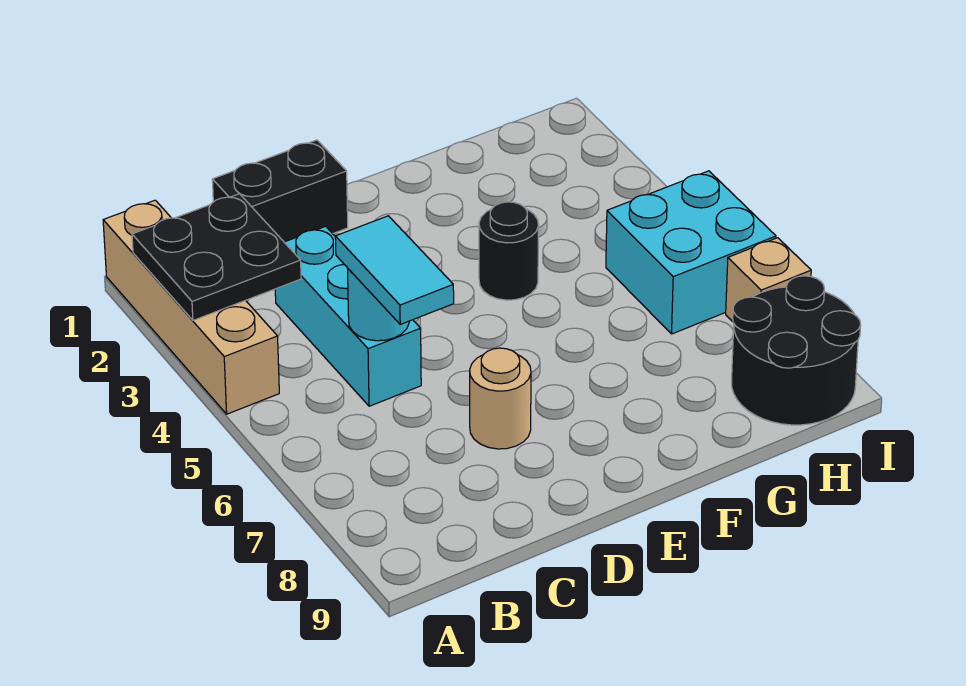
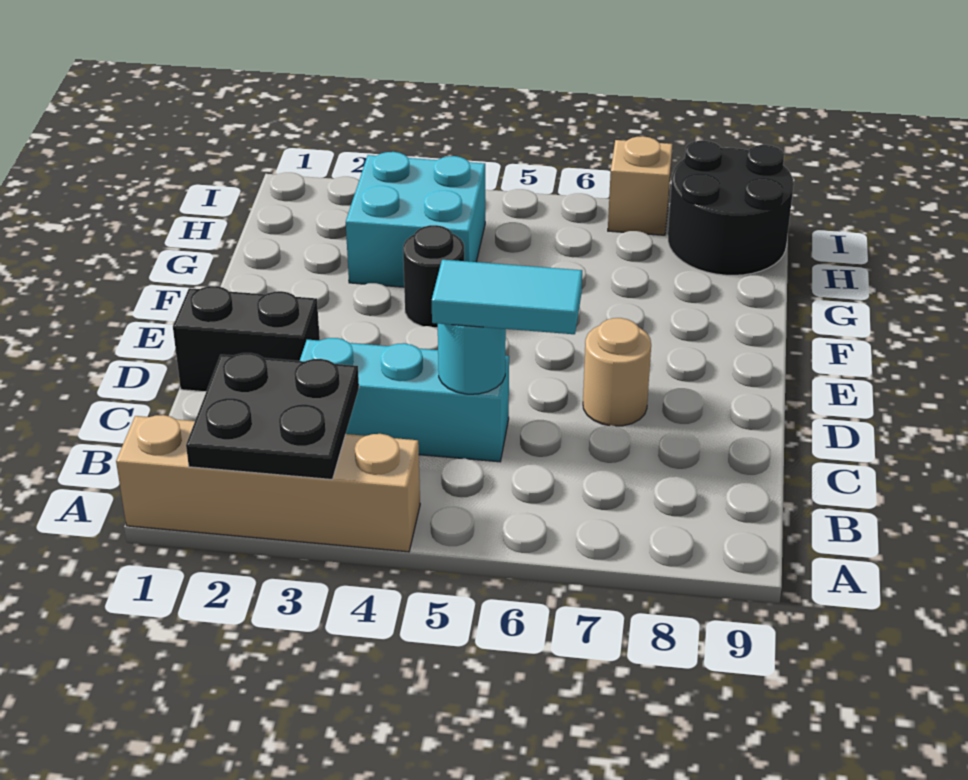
black 1x2 brick [212,140,348,242] -> black 1x2 brick turned to [173,286,320,391]
cyan 2x2 brick [606,171,776,334] -> cyan 2x2 brick moved to [346,152,485,287]

